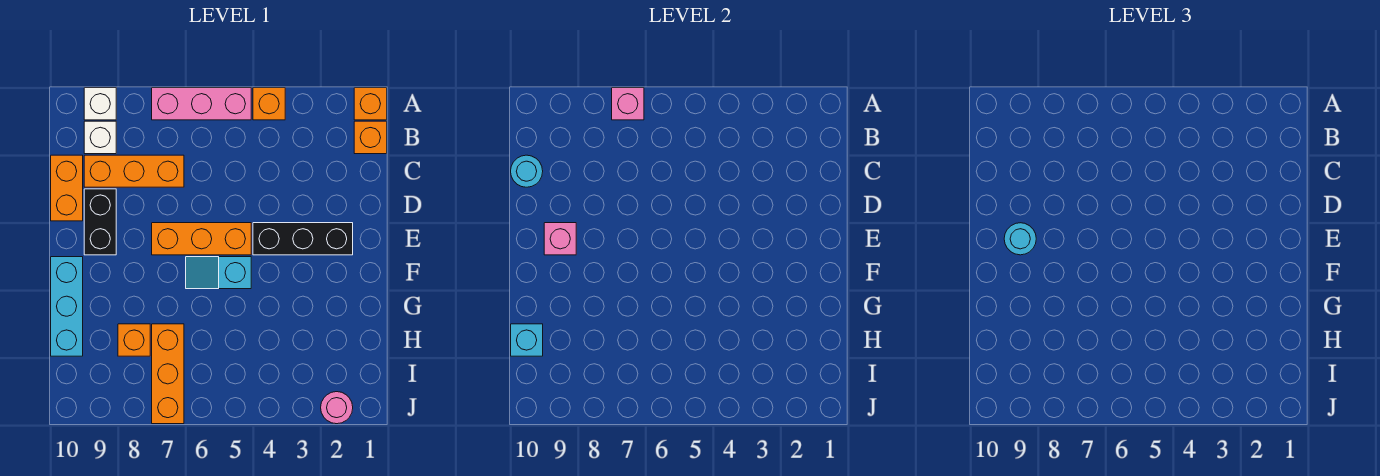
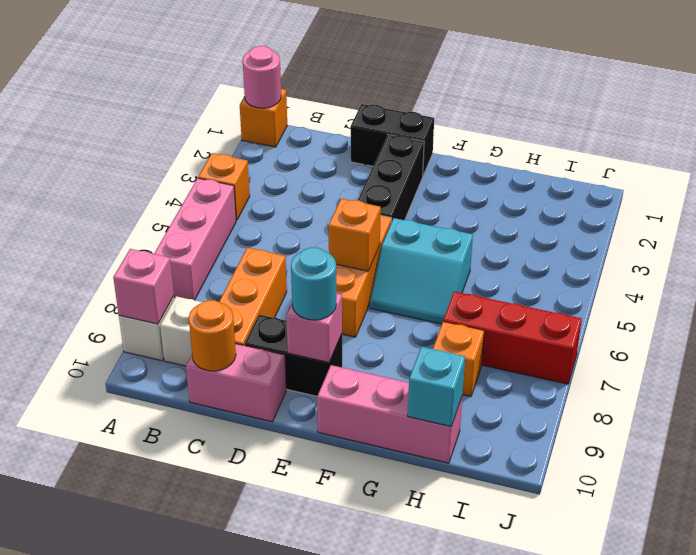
pink 1x1 brick [612,88,644,120] -> pink 1x1 brick moved to [113,249,174,324]
orange 1x1 brick [354,121,387,154] -> orange 1x1 brick moved to [329,199,381,271]
orange 1x2 brick [51,155,83,221] -> pink 1x2 brick [186,344,286,422]
cyan 1x1 round brick [511,155,543,187] -> orange 1x1 round brick [189,300,236,371]
none -> black 1x2 brick [351,104,434,175]
cyan 1x2 slope [186,257,251,289] -> cyan 2x2 slope [370,218,473,324]
cyan 1x3 brick [51,257,83,356] -> pink 1x3 brick [317,365,462,463]
orange 1x3 brick [152,324,184,424] -> red 1x3 brick [443,291,582,384]
pink 1x1 round brick [321,392,353,424] -> pink 1x1 round brick moved to [243,46,281,108]

